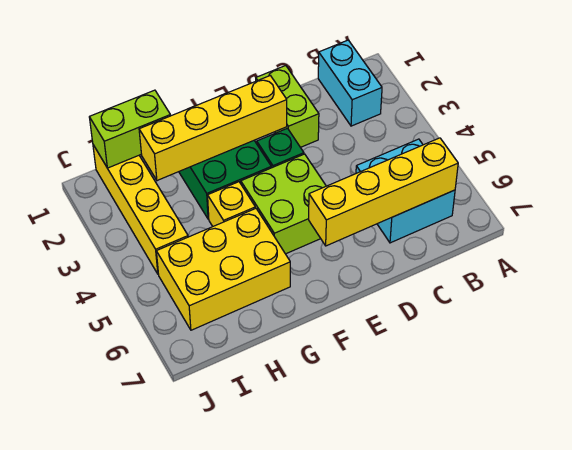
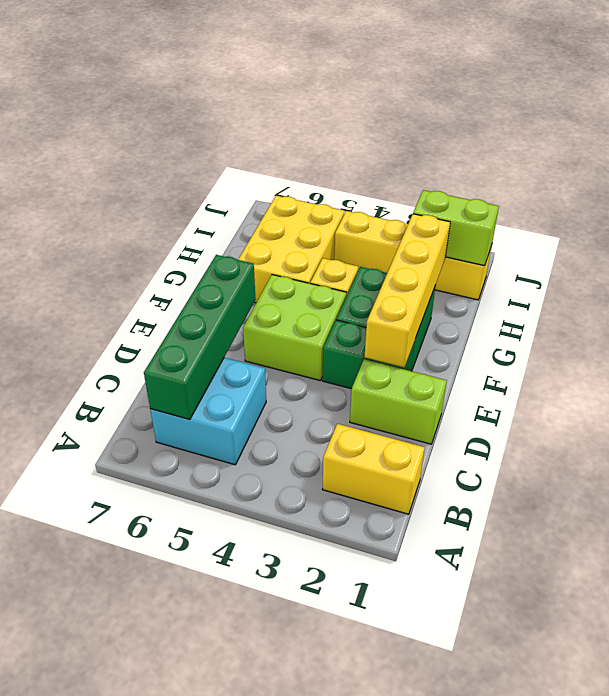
cyan 1x2 brick [318,40,382,126] -> yellow 1x2 brick [323,424,425,514]
yellow 1x4 brick [309,138,458,246] -> green 1x4 brick [144,255,256,420]
lime 1x2 brick [89,90,171,168] -> lime 1x2 brick turned to [413,190,499,266]

